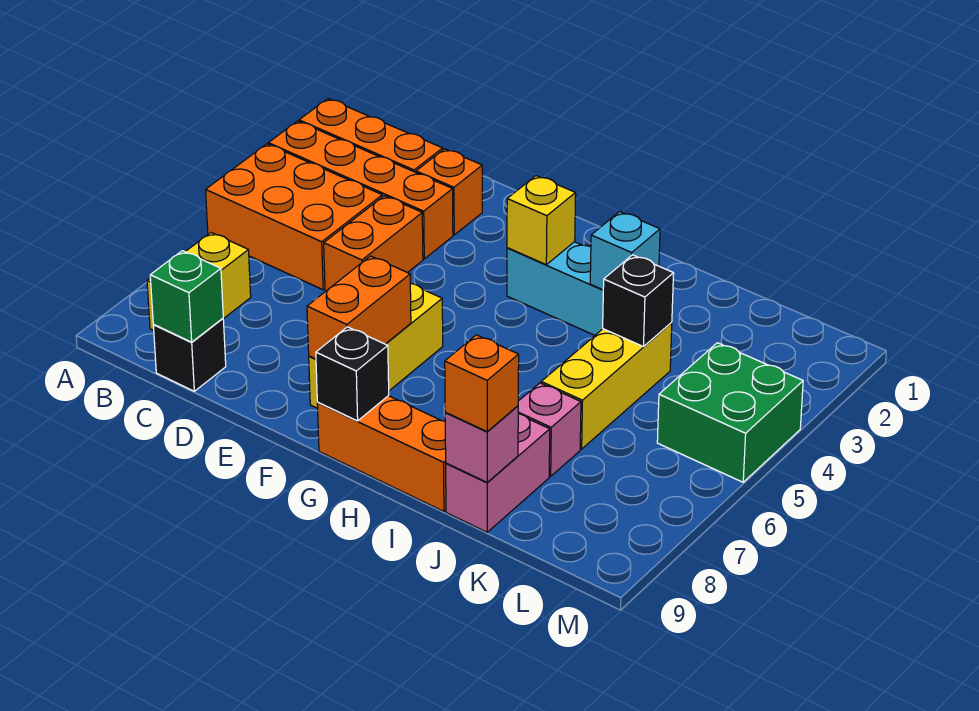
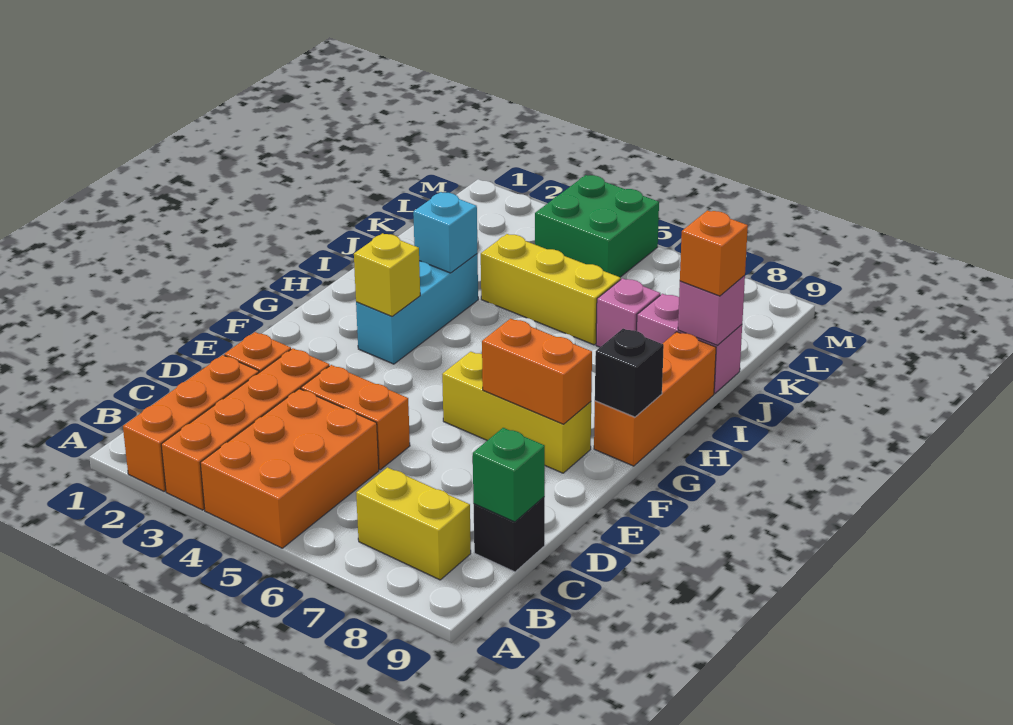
black 1x1 brick [603,255,674,347] -> none

